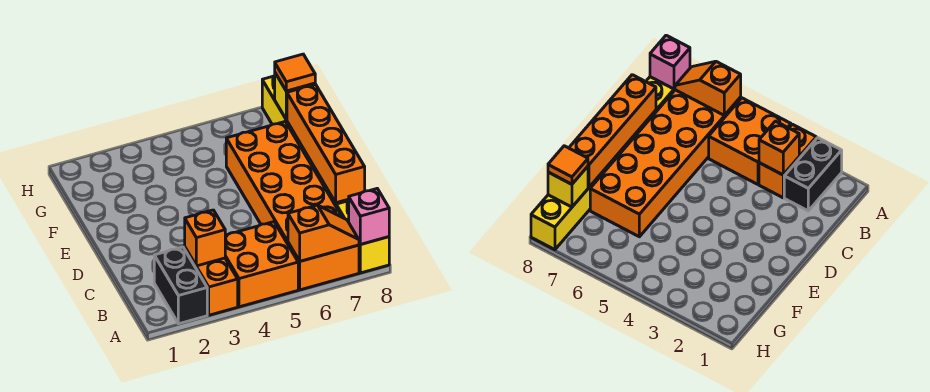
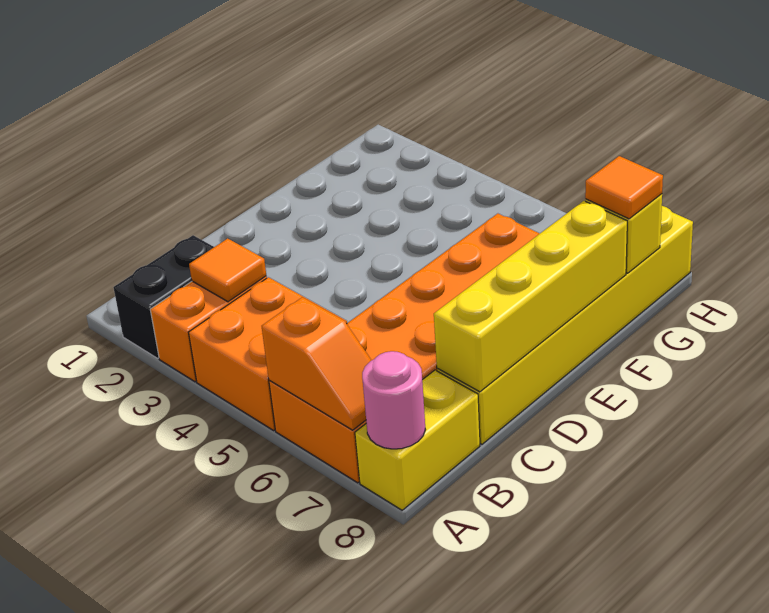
pink 1x1 brick [348,189,389,244] -> pink 1x1 round brick [362,351,426,449]
orange 1x1 brick [185,210,225,266] -> orange 1x1 tile [189,238,266,302]
orange 1x4 brick [287,84,365,203] -> yellow 1x4 brick [434,201,627,392]

